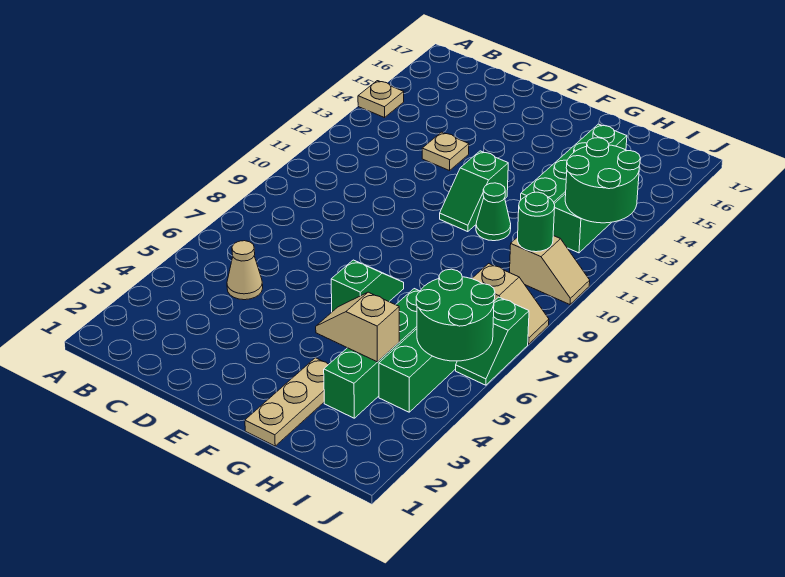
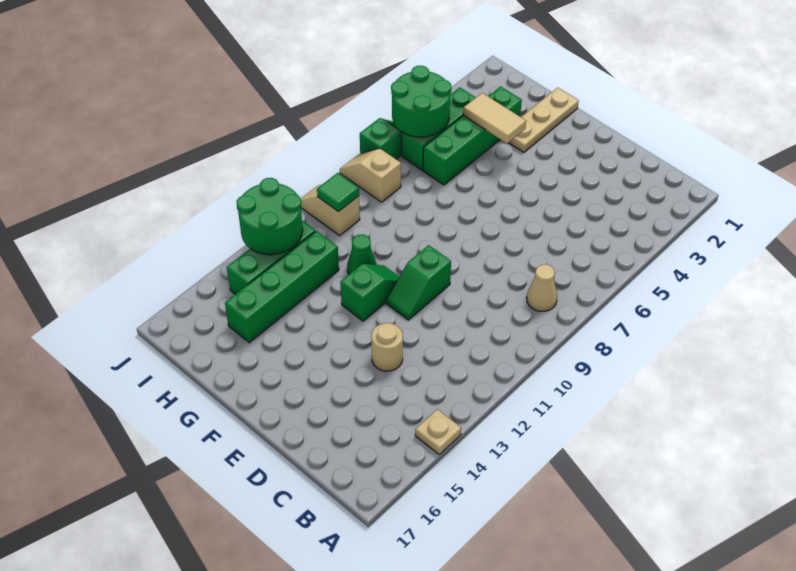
tan 1x1 cone [227,241,263,300] -> tan 1x1 cone moved to [527,264,557,311]
tan 1x1 plate [422,132,469,171] -> tan 1x1 round brick [371,323,403,371]
green 1x2 slope [331,260,404,312] -> green 1x2 slope moved to [386,245,451,320]
tan 1x2 slope [316,292,399,362] -> tan 1x2 tile [463,93,526,143]
green 1x1 round brick [517,192,555,252] -> green 1x1 tile [317,173,359,212]

